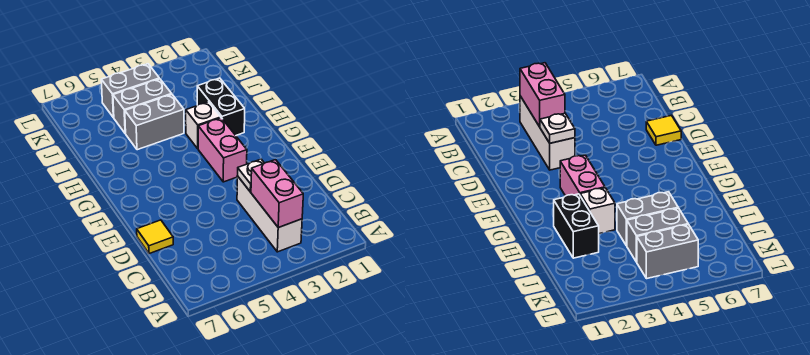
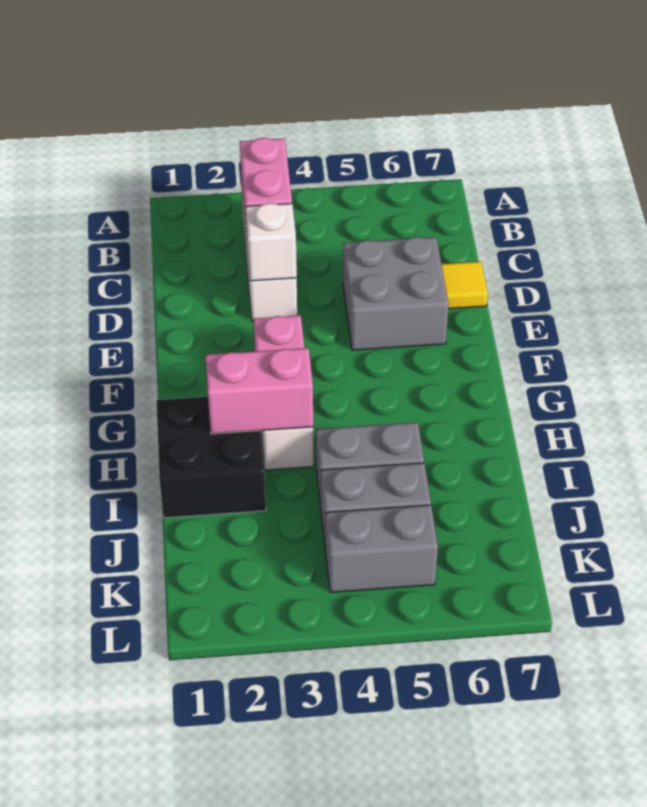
white 1x1 plate [237,159,264,192] -> white 1x1 brick [246,203,297,281]
none -> grey 2x2 brick [343,237,449,350]
black 1x2 brick [197,78,245,135] -> black 2x2 brick [156,397,266,518]
none -> pink 1x2 brick [205,348,313,434]

